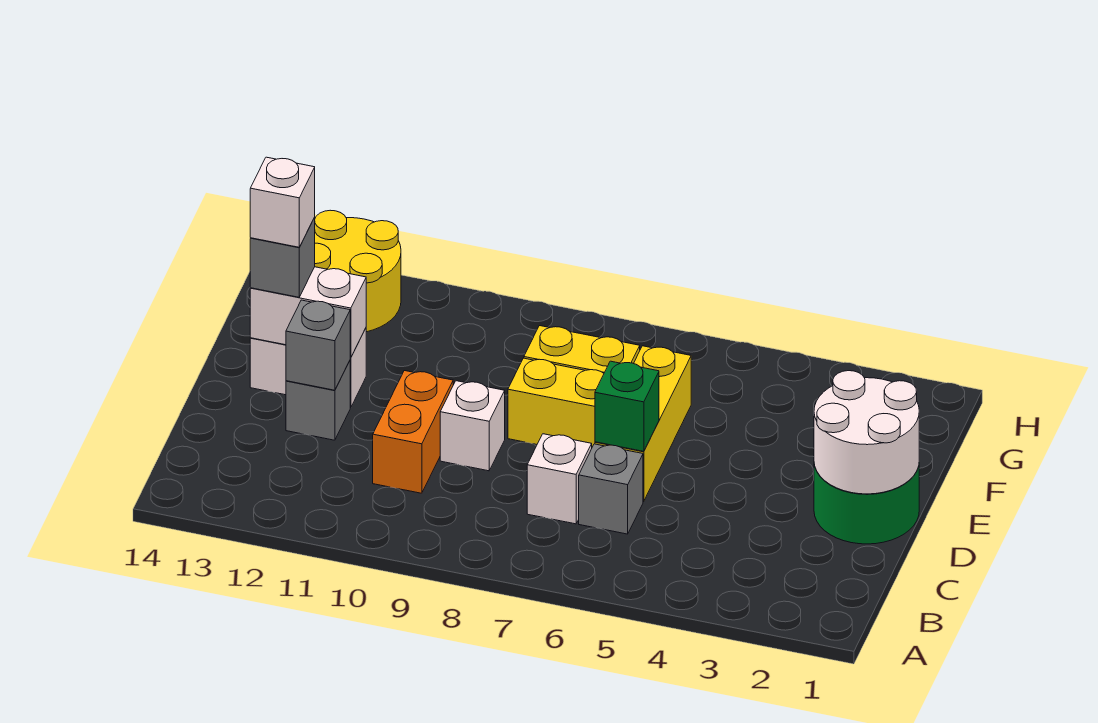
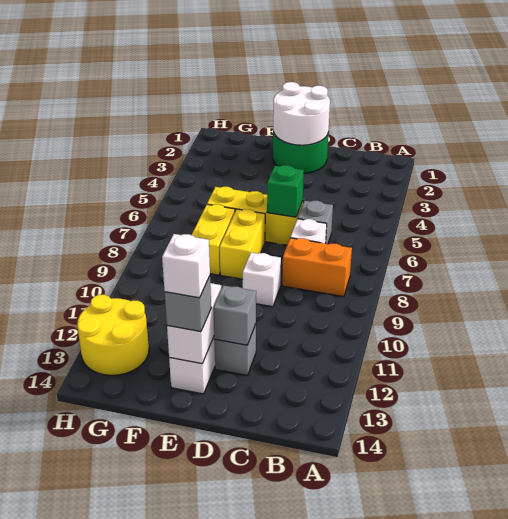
orange 1x2 brick [373,371,453,493] -> orange 1x2 brick moved to [282,238,352,297]

